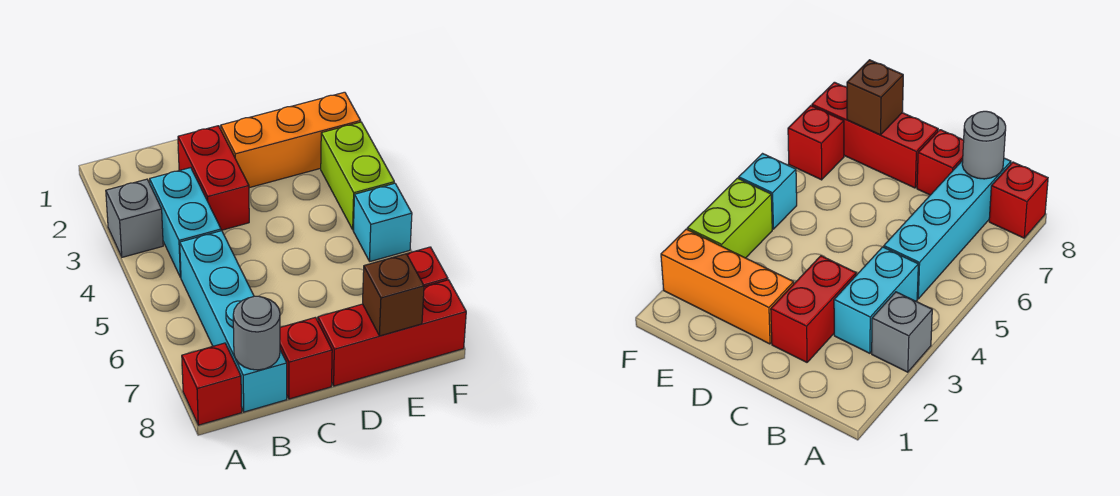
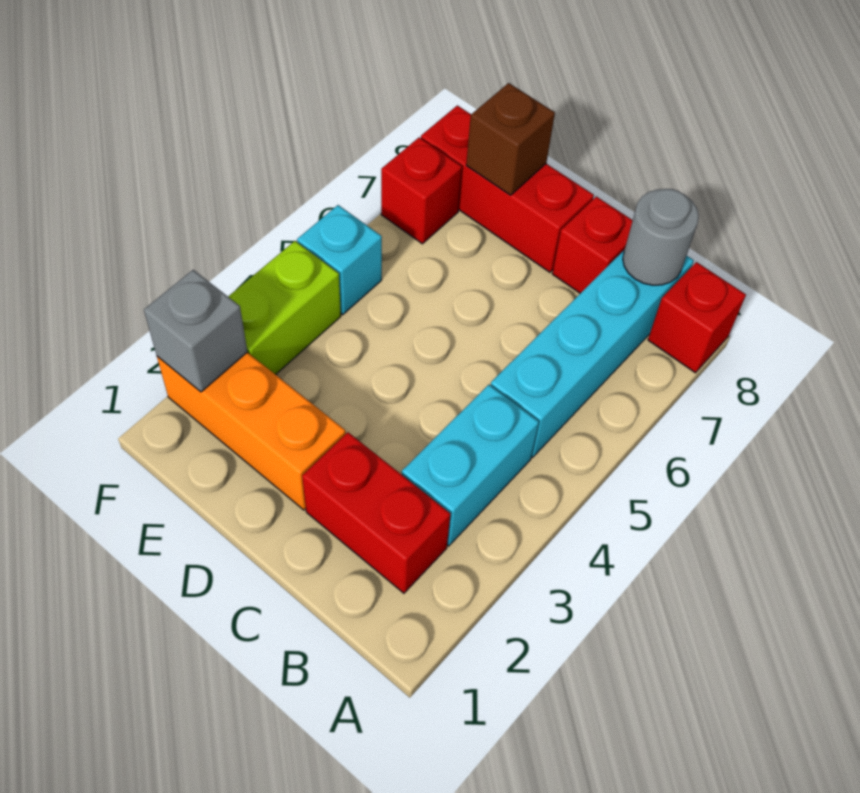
grey 1x1 brick [106,179,163,257] -> grey 1x1 brick moved to [144,270,247,392]
red 1x2 brick [178,126,249,230] -> red 1x2 brick turned to [302,432,451,593]

